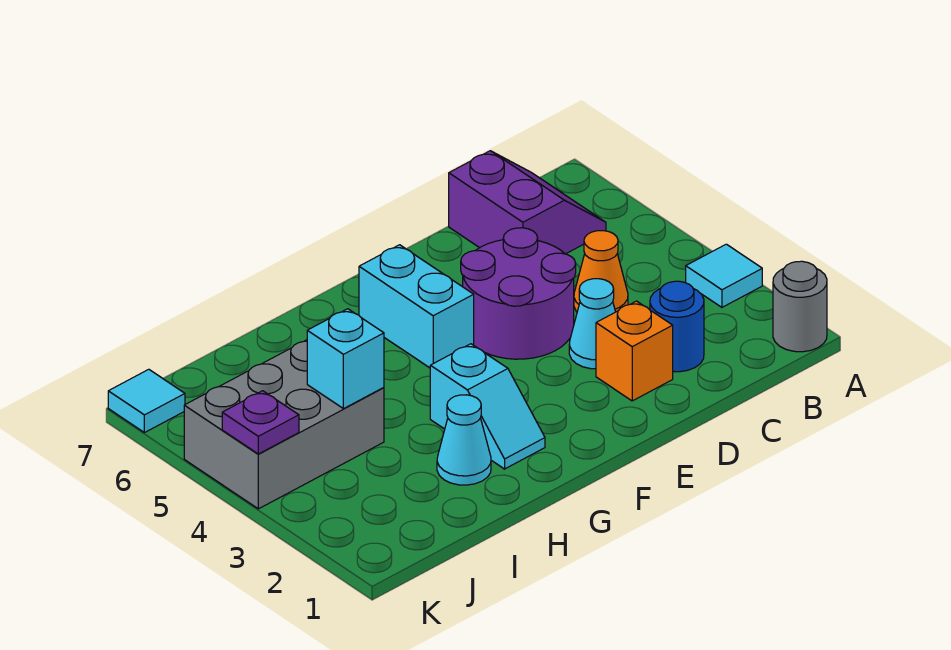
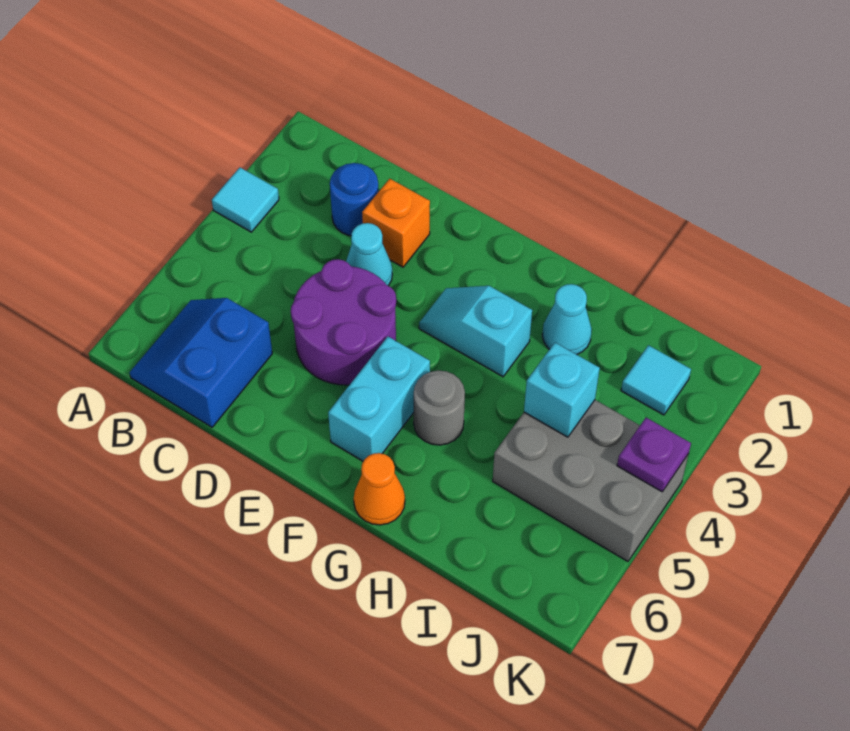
grey 1x1 round brick [773,261,827,352] -> grey 1x1 round brick moved to [414,370,465,445]
purple 2x2 slope [449,151,606,254] -> blue 2x2 slope [130,298,272,427]
orange 1x1 cone [574,231,628,312] -> orange 1x1 cone moved to [354,453,405,525]
cyan 1x2 slope [430,344,545,469] -> cyan 1x2 slope turned to [419,286,532,377]
cyan 1x1 tile [108,369,185,433] -> cyan 1x1 tile moved to [621,345,691,415]

